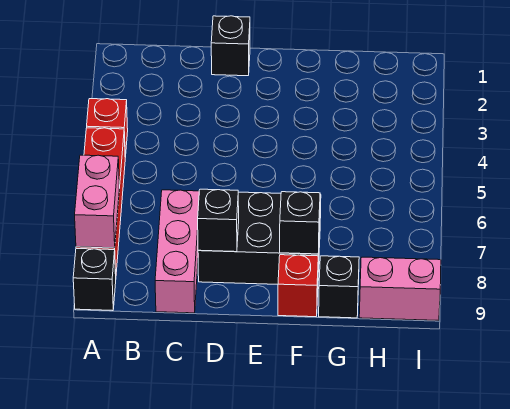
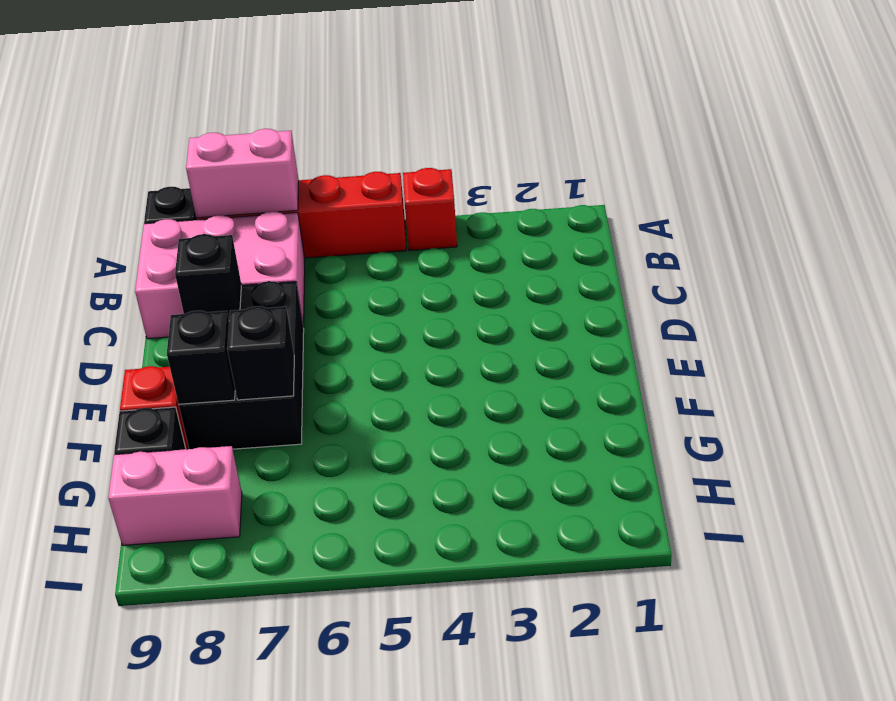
pink 1x3 brick [155,190,199,313] -> pink 2x3 brick [135,212,305,339]
black 1x1 brick [211,16,250,76] -> black 1x1 brick moved to [227,306,294,400]
pink 1x2 brick [359,257,441,321] -> pink 1x2 brick turned to [108,446,242,545]

